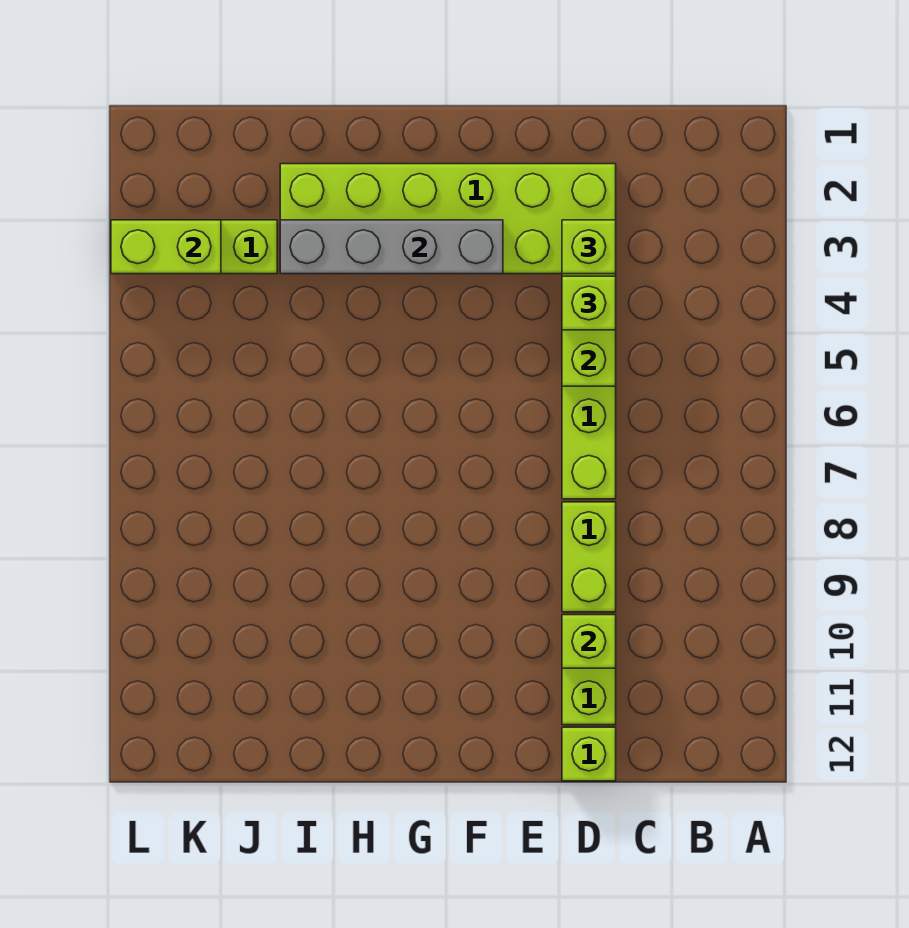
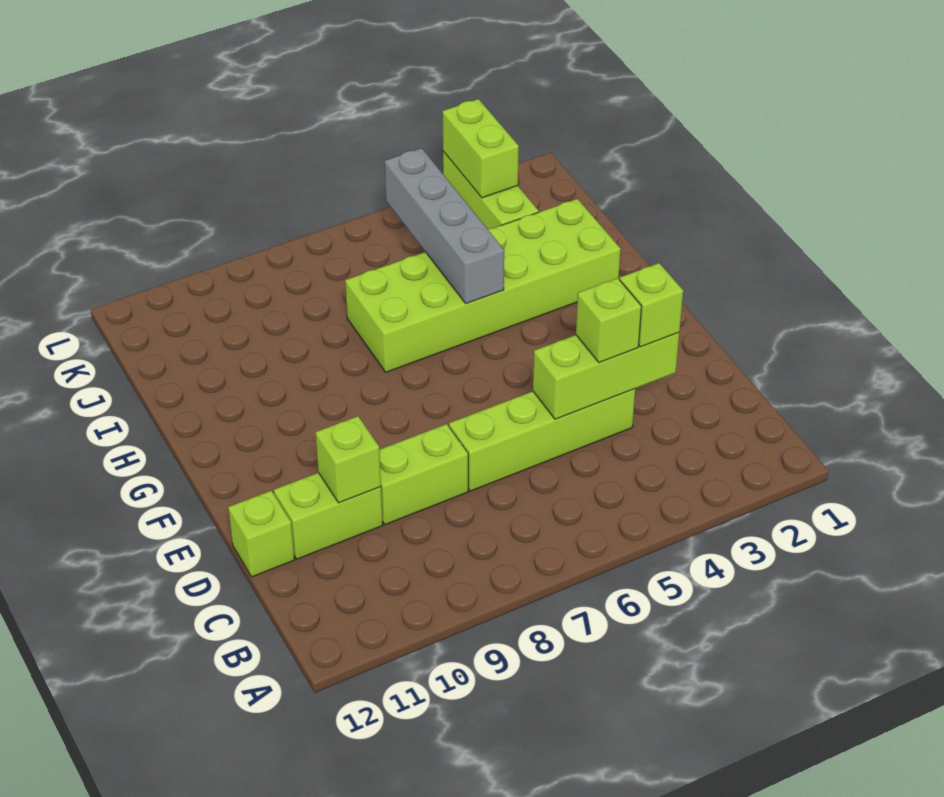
lime 2x6 brick [280,164,616,274] -> lime 2x6 brick turned to [345,199,621,372]
grey 1x4 brick [280,220,503,274] -> grey 1x4 brick moved to [385,148,504,304]

